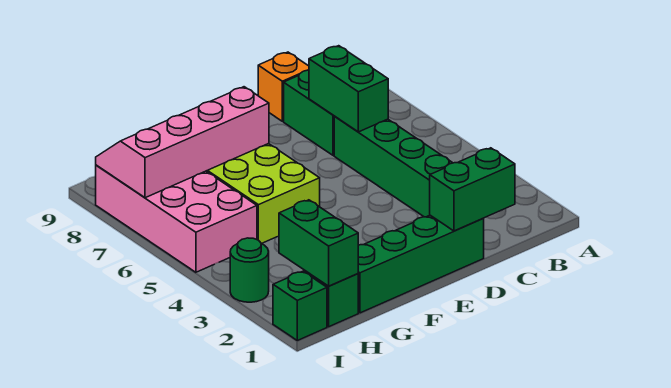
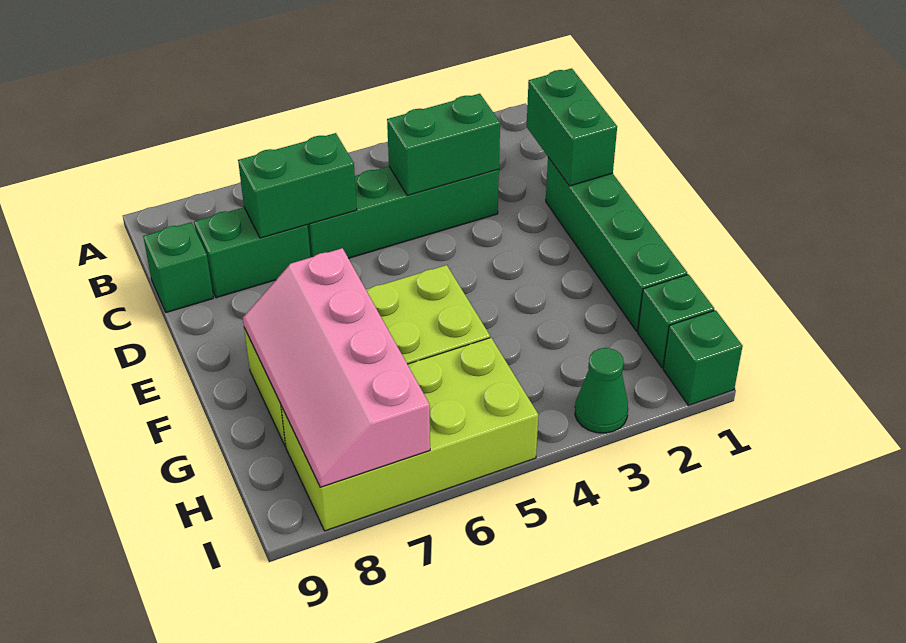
orange 1x1 brick [258,52,309,121] -> green 1x1 brick [143,222,213,312]
green 1x2 brick [279,200,358,286] -> green 1x2 brick moved to [387,94,500,195]
pink 2x4 brick [96,165,257,272] -> lime 2x4 brick [281,338,538,531]
green 1x1 round brick [230,238,269,302] -> green 1x1 cone [575,348,628,433]

